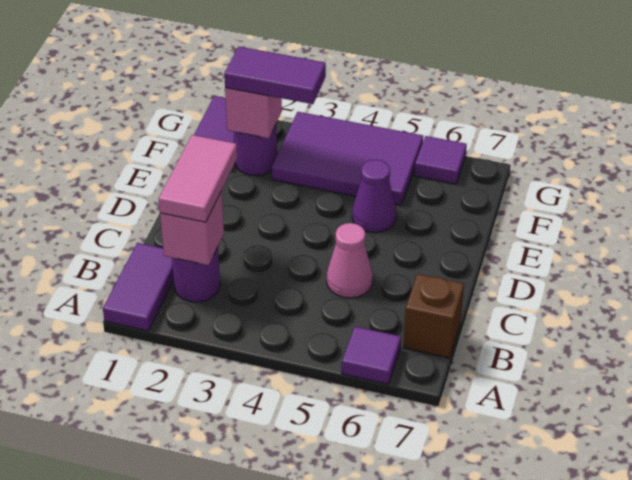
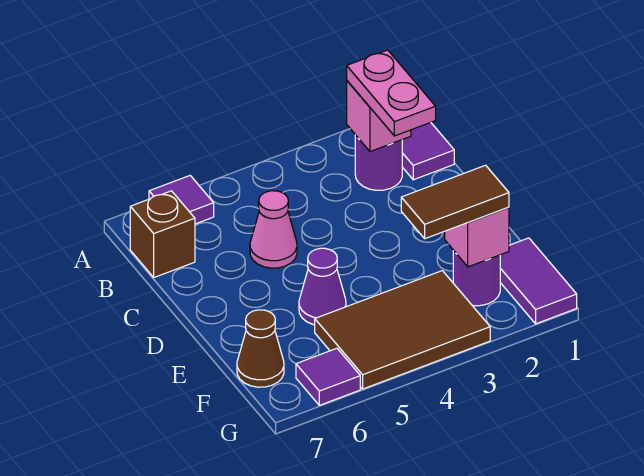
pink 1x2 tile [159,135,237,222] -> pink 1x2 plate [347,50,436,136]
purple 1x2 tile [224,47,326,104] -> brown 1x2 tile [401,165,509,239]
purple 2x3 tile [272,112,423,205] -> brown 2x3 tile [315,271,490,389]
none -> brown 1x1 cone [237,310,284,387]

